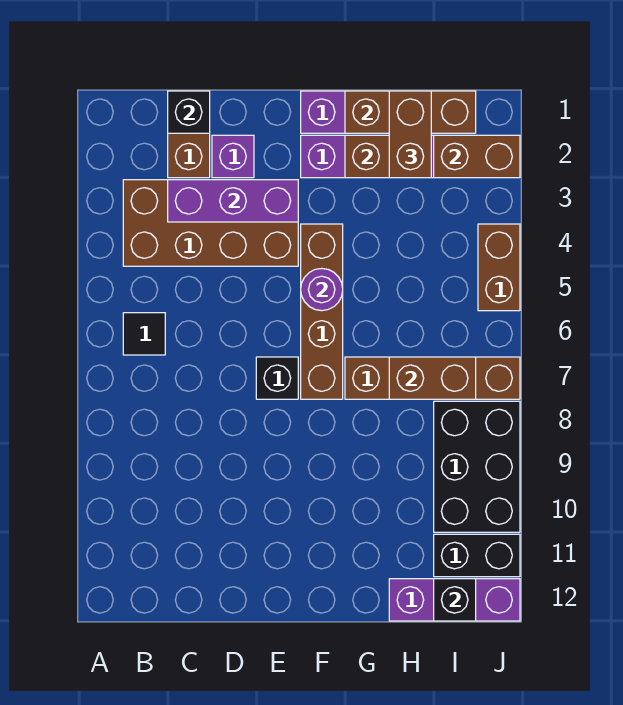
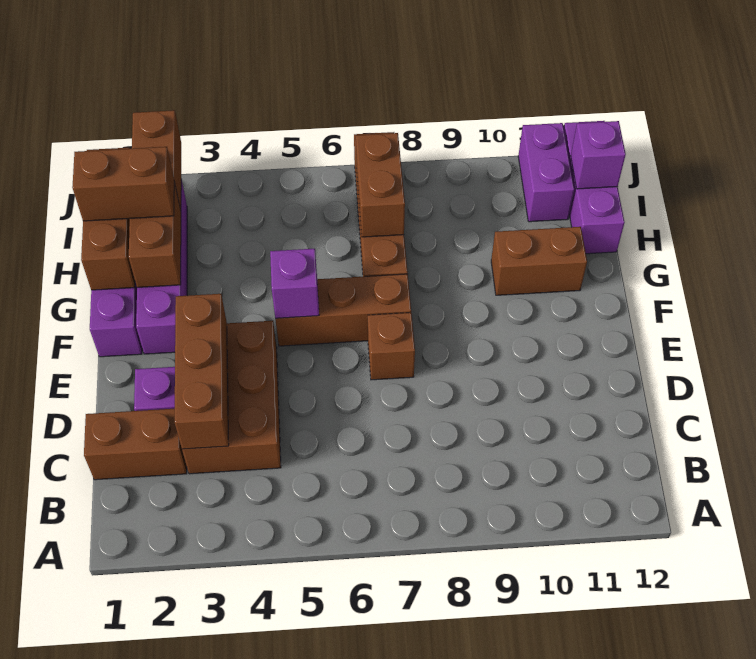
brown 2x4 brick [123,180,298,266] -> brown 2x3 brick [182,321,281,474]
black 1x1 tile [123,313,165,355] -> none
black 1x1 brick [168,91,210,133] -> none
purple 1x3 brick [168,180,298,222] -> brown 1x3 brick [175,294,229,449]
black 1x1 brick [256,357,298,399] -> brown 1x1 brick [368,313,415,380]
brown 1x4 brick [301,224,343,399] -> brown 1x3 brick [275,274,411,346]
purple 1x1 round brick [301,268,343,311] -> purple 1x1 brick [270,249,319,318]
black 2x3 brick [434,401,520,532] -> none
black 1x2 brick [434,534,520,577] -> purple 1x2 brick [518,123,574,222]
black 1x1 brick [434,579,476,621] -> purple 1x1 brick [571,121,626,189]
brown 1x2 brick [478,224,520,311] -> brown 1x2 brick moved to [491,227,587,295]

